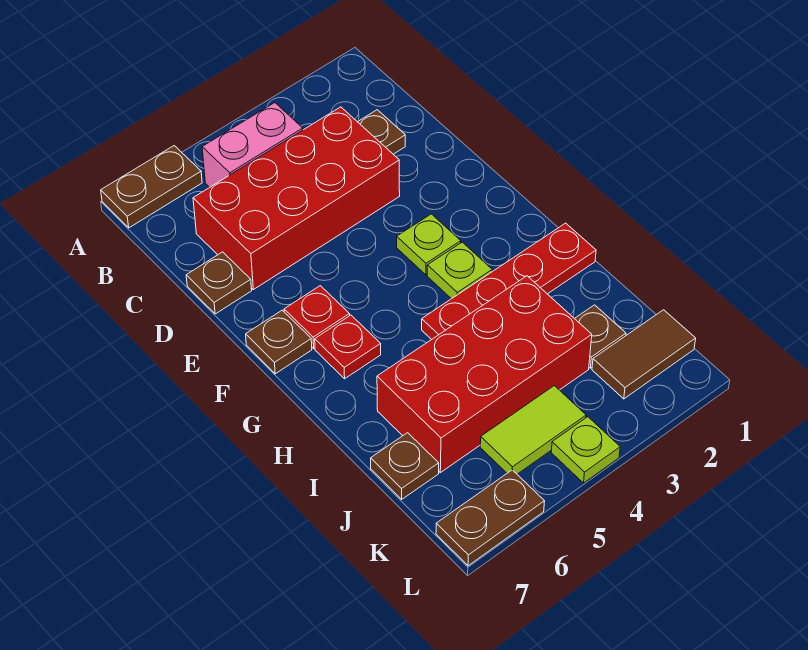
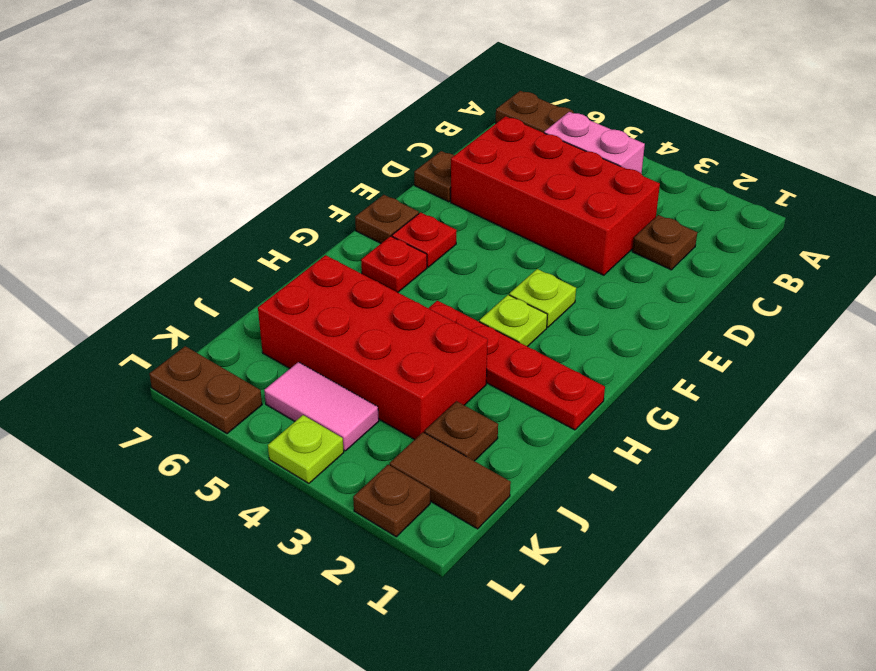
brown 1x1 plate [371,433,439,499] -> brown 1x1 plate moved to [353,465,430,537]
lime 1x2 tile [480,386,586,474] -> pink 1x2 tile [264,362,379,451]

